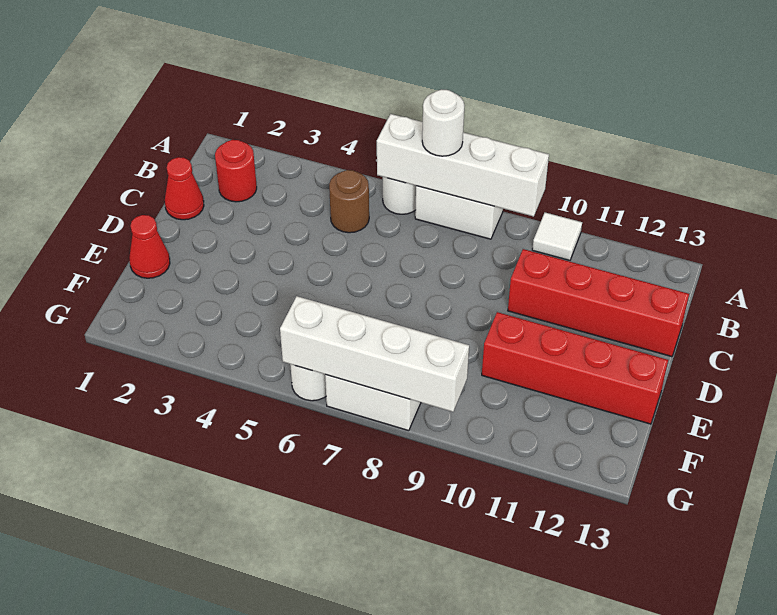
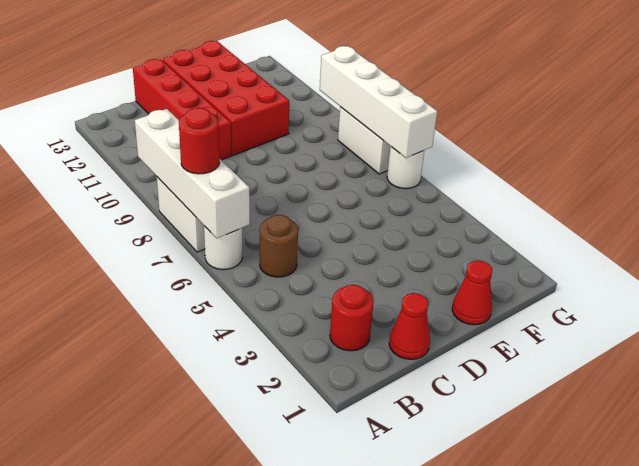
white 1x1 round brick [422,89,464,156] -> red 1x1 round brick [179,108,220,174]
white 1x1 tile [532,213,582,260] -> none
red 1x4 brick [482,312,668,424] -> red 2x4 brick [162,41,289,155]

